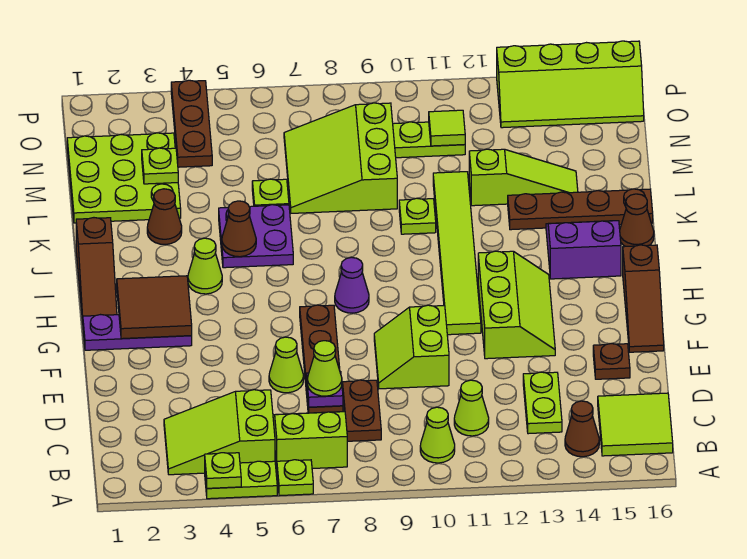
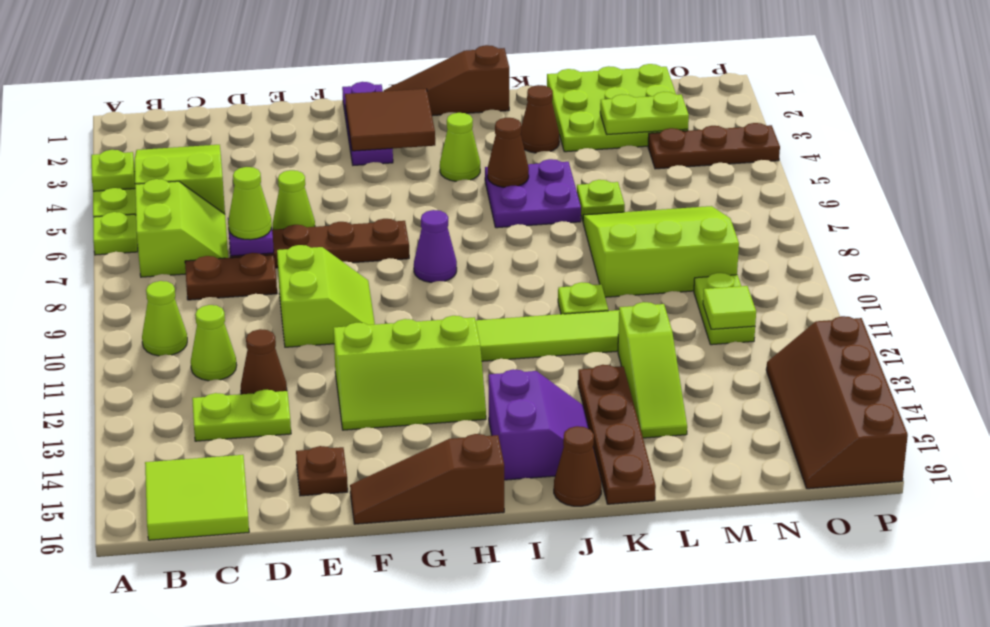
brown 1x1 cone [565,401,599,457] -> brown 1x1 cone moved to [241,329,287,394]
lime 2x2 slope [374,305,449,389] -> lime 2x2 slope turned to [277,245,375,347]
lime 1x1 plate [142,148,178,184] -> lime 1x2 plate [600,92,689,134]
lime 2x4 slope [497,41,644,128] -> brown 2x4 slope [766,316,908,489]

